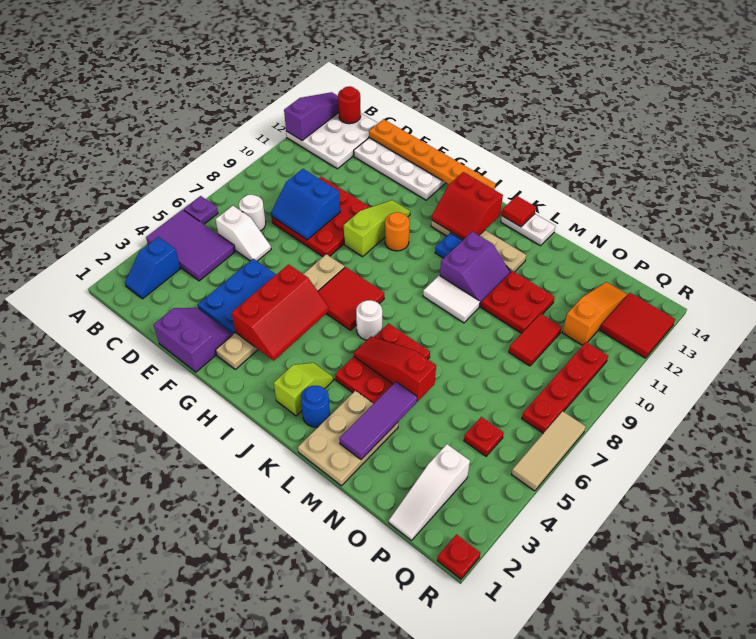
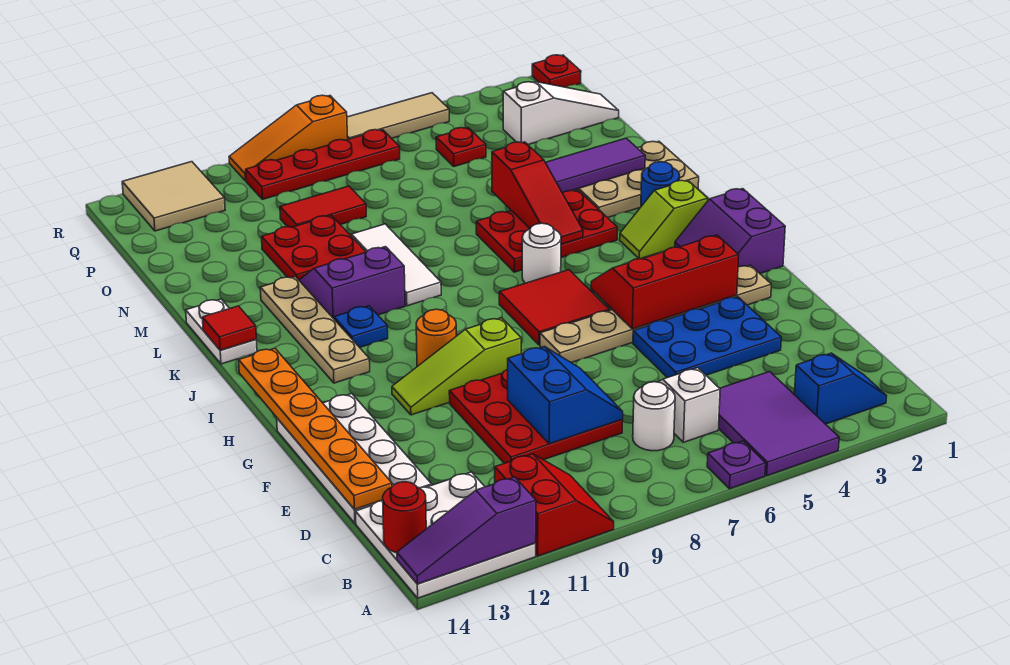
purple 2x2 slope [154,308,233,372] -> purple 2x2 slope moved to [675,189,785,273]
red 2x2 slope [432,172,503,239] -> red 2x2 slope moved to [495,454,614,556]
white 1x2 tile [423,275,480,323] -> white 1x3 tile [351,224,441,306]
orange 1x3 slope [562,282,628,346] -> orange 1x3 slope moved to [229,95,348,181]
red 2x2 tile [600,293,675,358] -> tan 2x2 tile [122,162,225,231]

